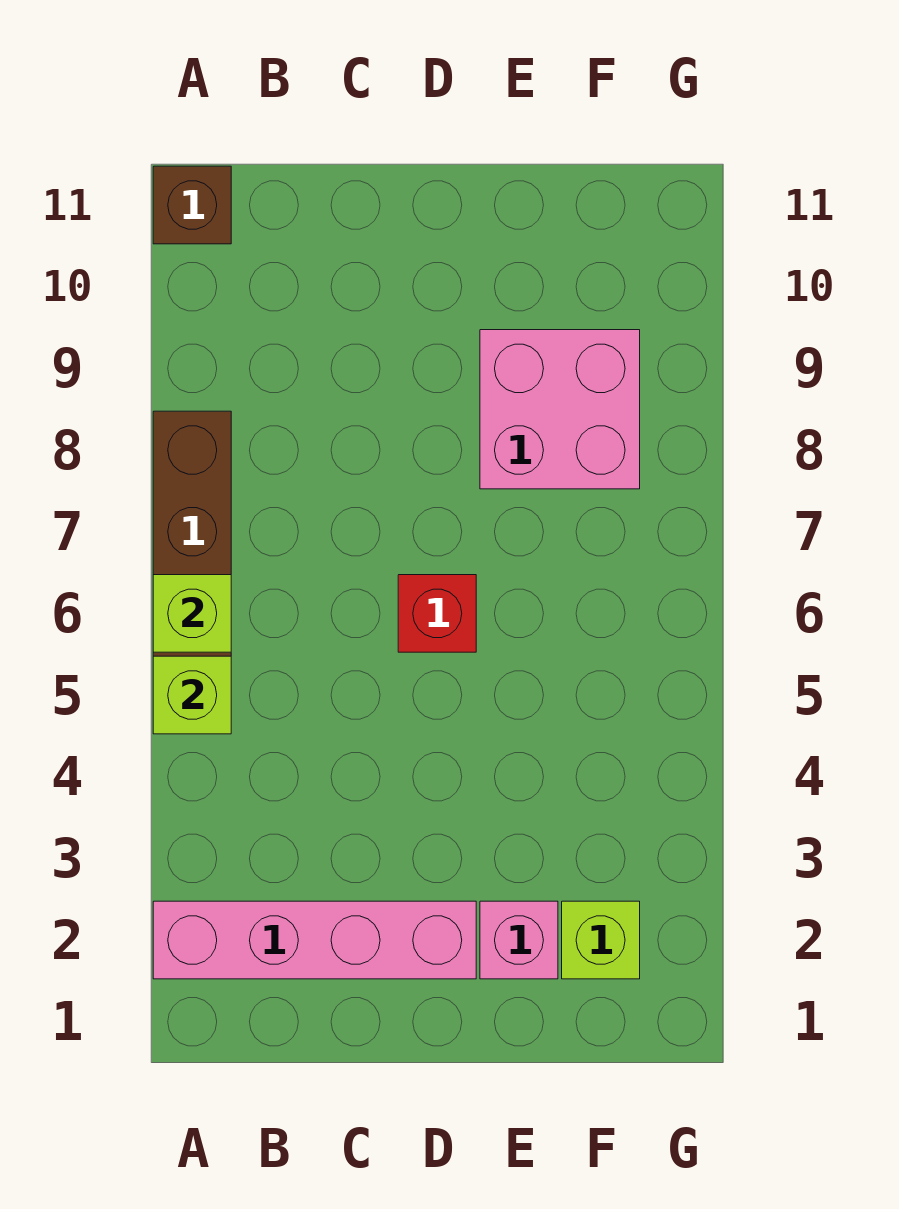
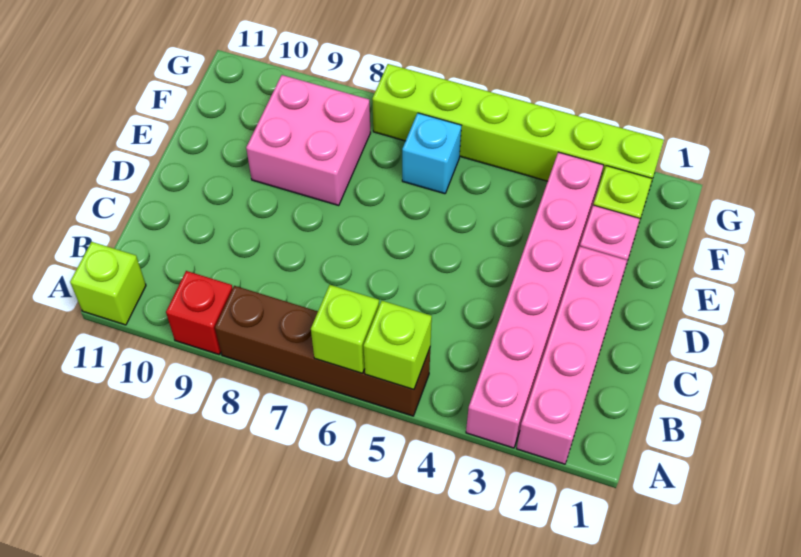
none -> pink 1x6 brick [466,152,604,448]
brown 1x1 brick [153,166,231,244] -> lime 1x1 brick [70,242,146,325]
red 1x1 brick [398,575,476,652] -> red 1x1 brick moved to [166,271,233,354]
none -> cyan 1x1 brick [402,113,461,194]
none -> lime 1x6 brick [372,64,664,196]

